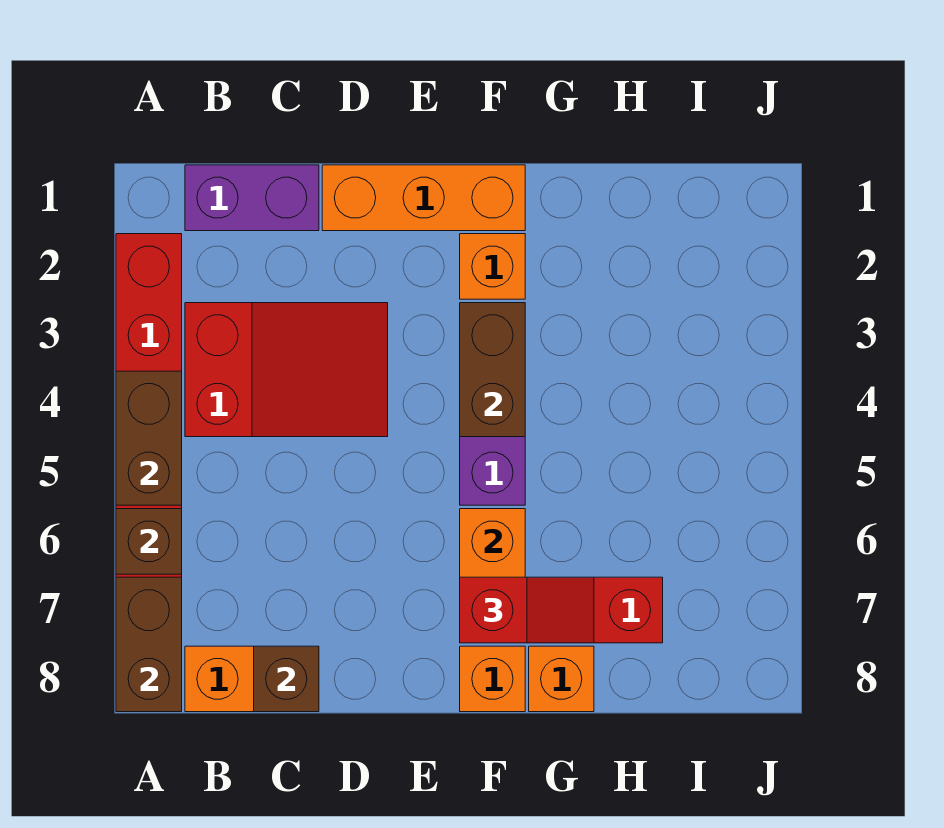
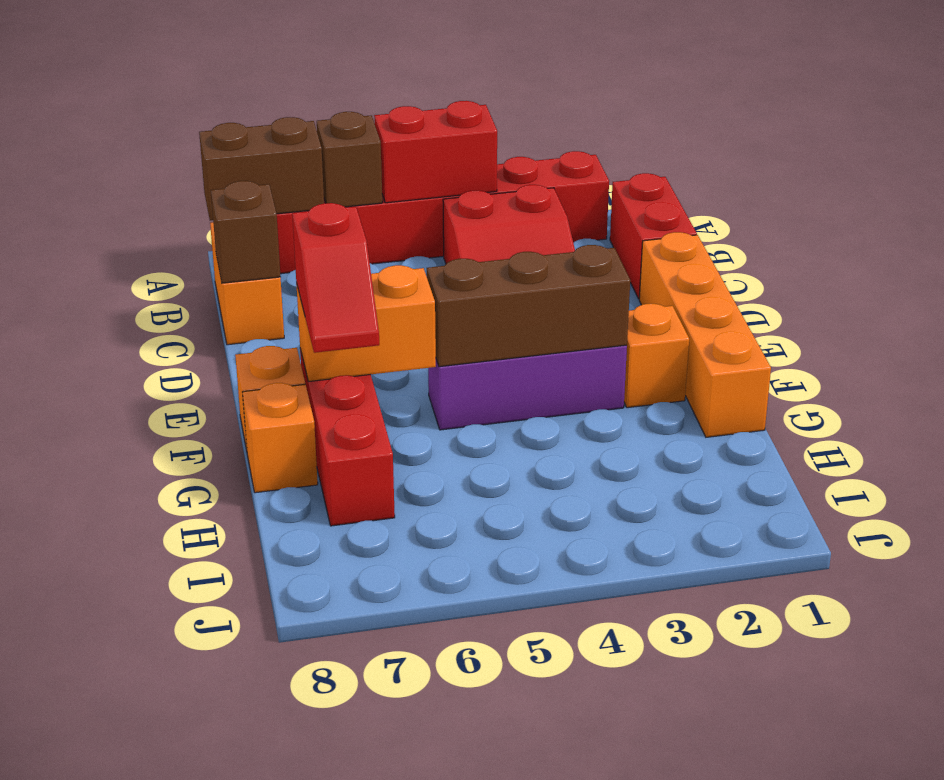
brown 1x2 brick [116,371,182,505] -> red 1x2 brick [374,101,497,203]
purple 1x2 brick [185,165,319,231] -> red 1x2 brick [610,173,697,299]
orange 1x3 brick [322,165,525,231] -> orange 1x4 brick [639,232,771,437]
brown 1x2 brick [460,303,525,437] -> brown 1x3 brick [427,245,630,367]

